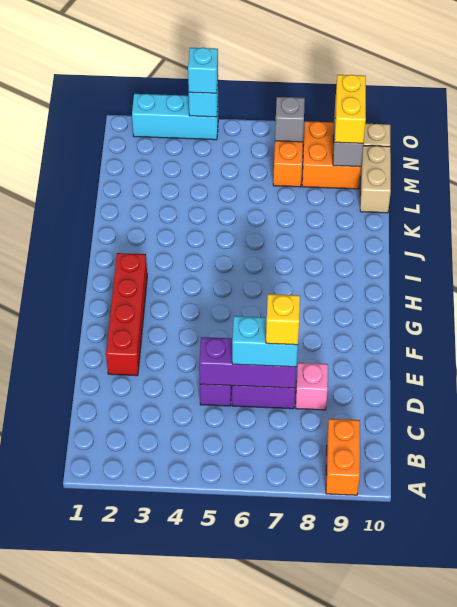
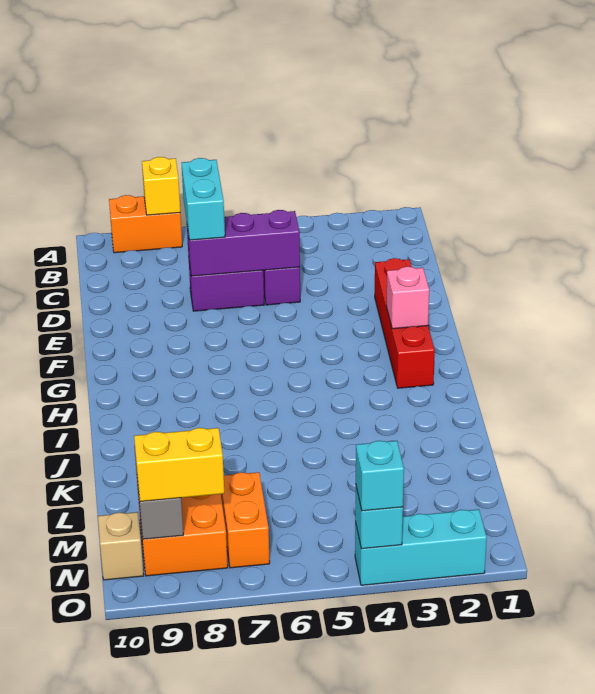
orange 1x2 brick [326,419,360,495] -> orange 1x2 brick turned to [109,195,182,253]
cyan 1x2 brick [232,316,298,367] -> cyan 1x2 brick turned to [182,158,225,240]
yellow 1x1 brick [266,294,300,345] -> yellow 1x1 brick moved to [142,157,180,215]
pink 1x1 brick [296,363,328,410] -> pink 1x1 brick moved to [386,267,429,329]
tan 1x2 brick [360,146,391,213] -> none
yellow 1x2 brick [335,75,366,143] -> yellow 1x2 brick turned to [134,428,224,502]
grey 1x1 brick [275,97,305,142] -> none

